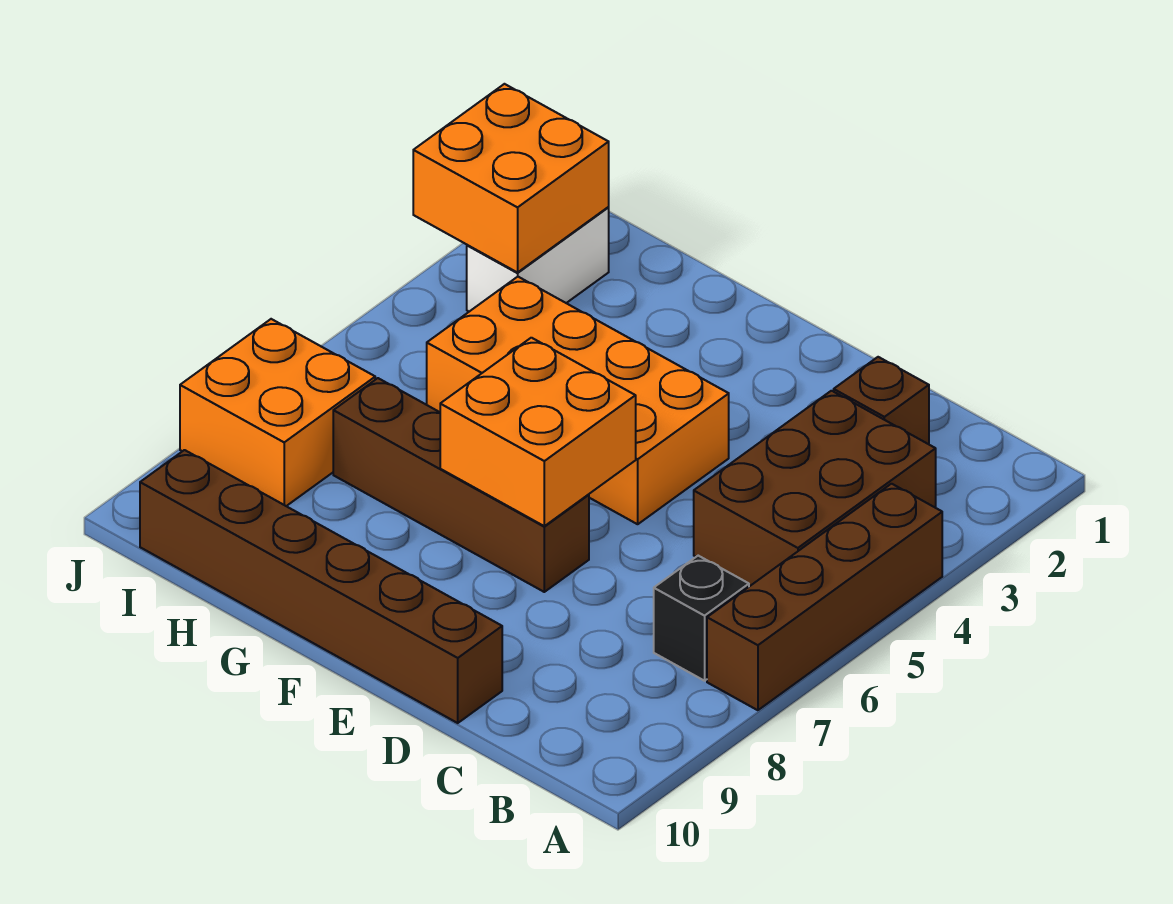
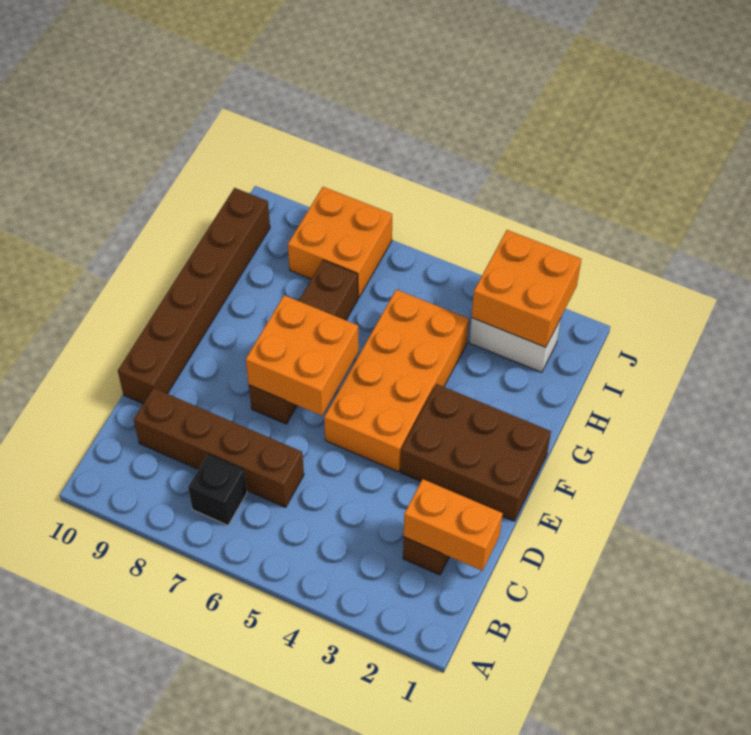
brown 1x4 brick [707,484,942,710] -> brown 1x4 brick moved to [134,388,304,507]
brown 2x3 brick [694,391,936,586] -> brown 2x3 brick moved to [401,384,551,521]
none -> orange 1x2 brick [404,479,503,571]

